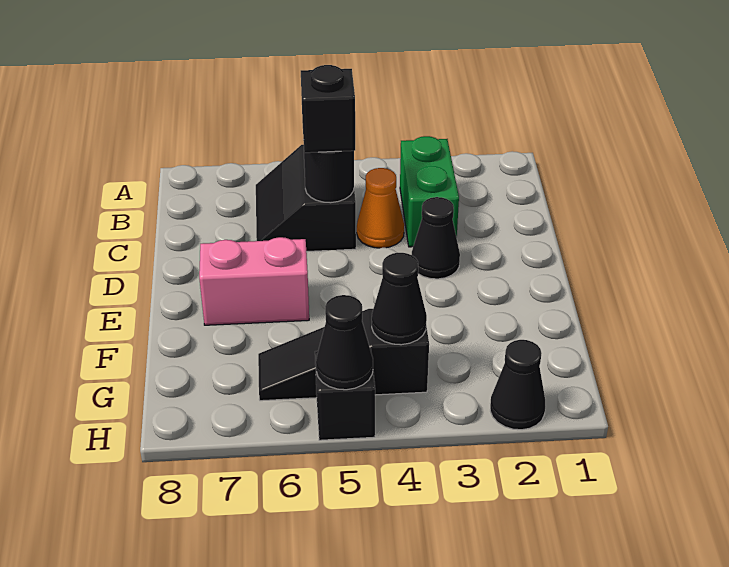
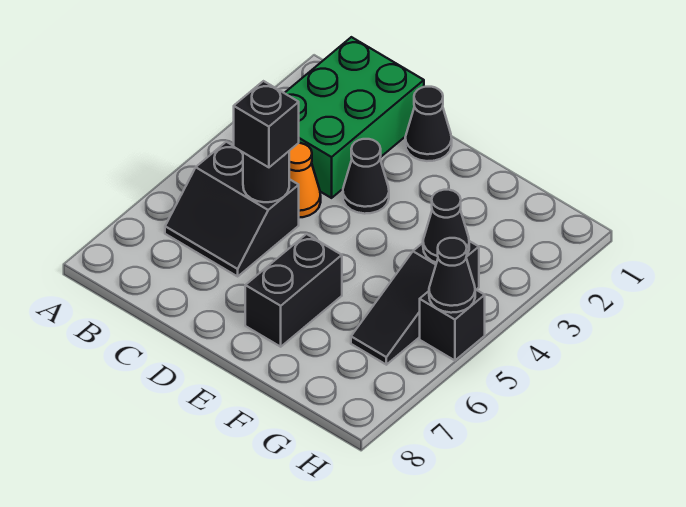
green 1x2 brick [400,136,459,247] -> green 2x3 brick [285,37,424,198]
pink 1x2 brick [199,237,309,325] -> black 1x2 brick [245,234,342,347]
black 1x1 cone [490,340,545,430] -> black 1x1 cone moved to [405,87,452,161]

